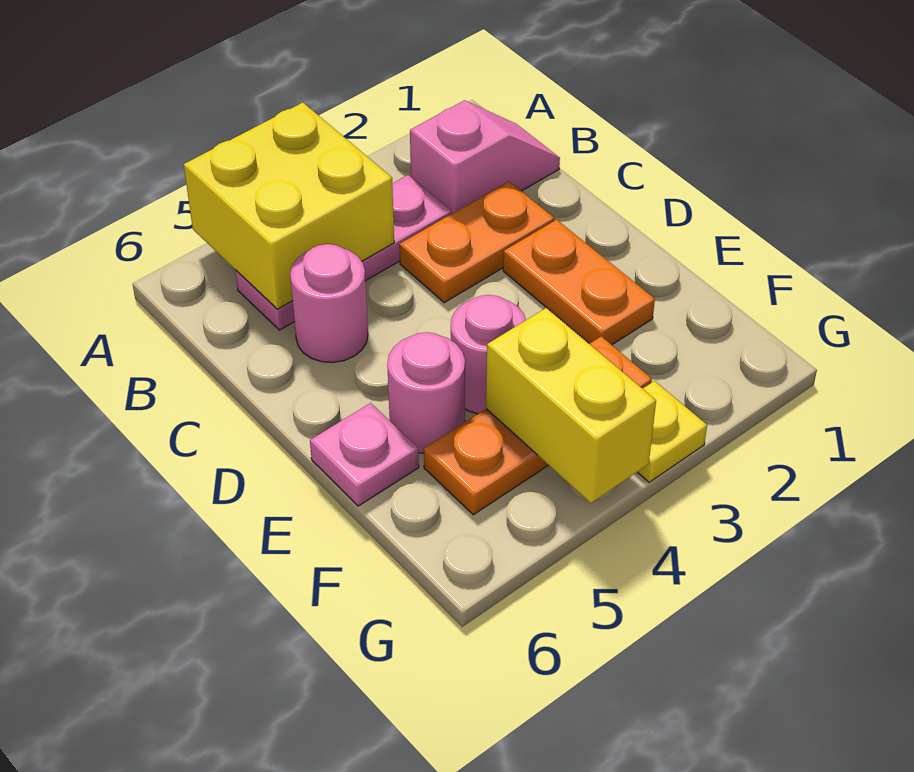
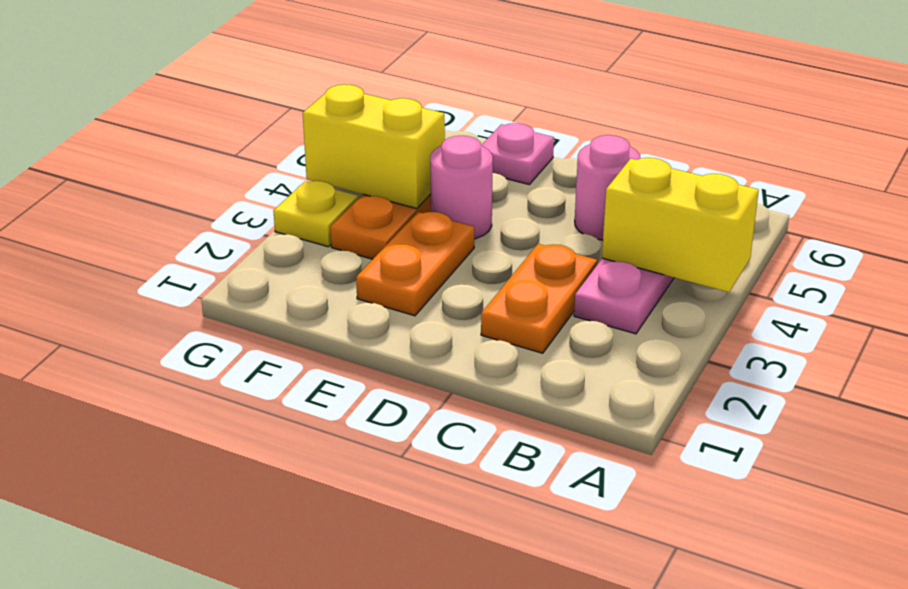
yellow 2x2 brick [184,103,394,309] -> yellow 1x2 brick [602,158,759,292]
pink 1x2 slope [410,100,560,214] -> none
orange 1x2 plate [503,220,655,345] -> orange 1x2 plate turned to [356,212,474,316]
pink 1x1 round brick [387,332,465,453] -> none

